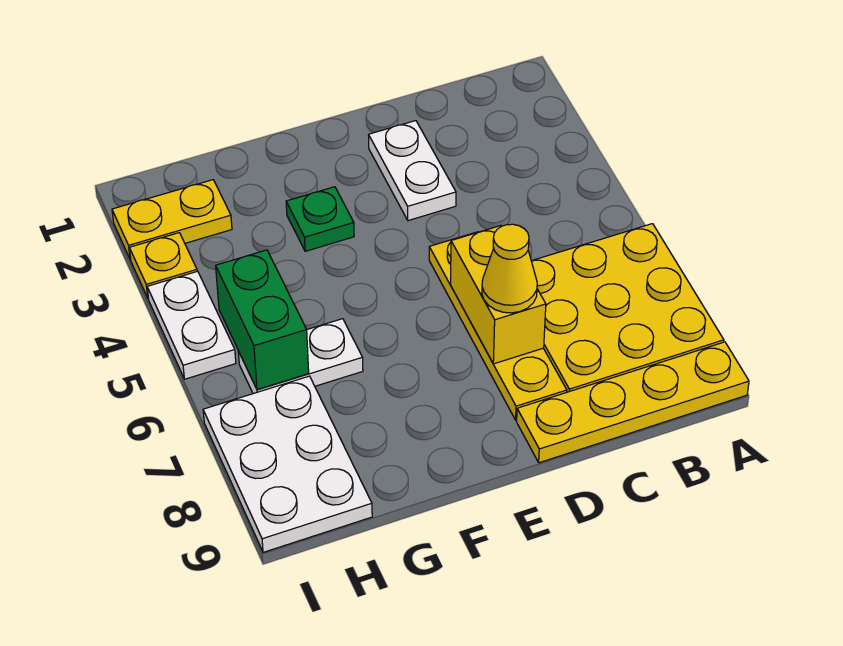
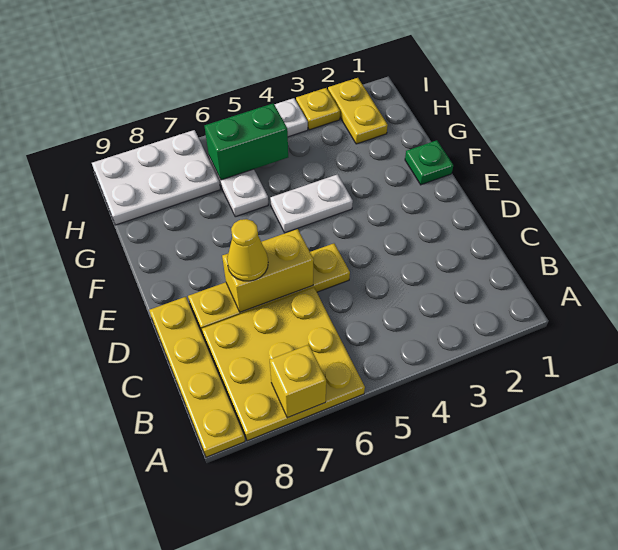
none -> yellow 1x1 brick [270,345,326,418]
white 1x2 plate [369,121,456,221] -> white 1x2 plate moved to [270,174,353,233]
green 1x1 plate [286,187,354,251] -> green 1x1 plate moved to [405,140,453,185]

